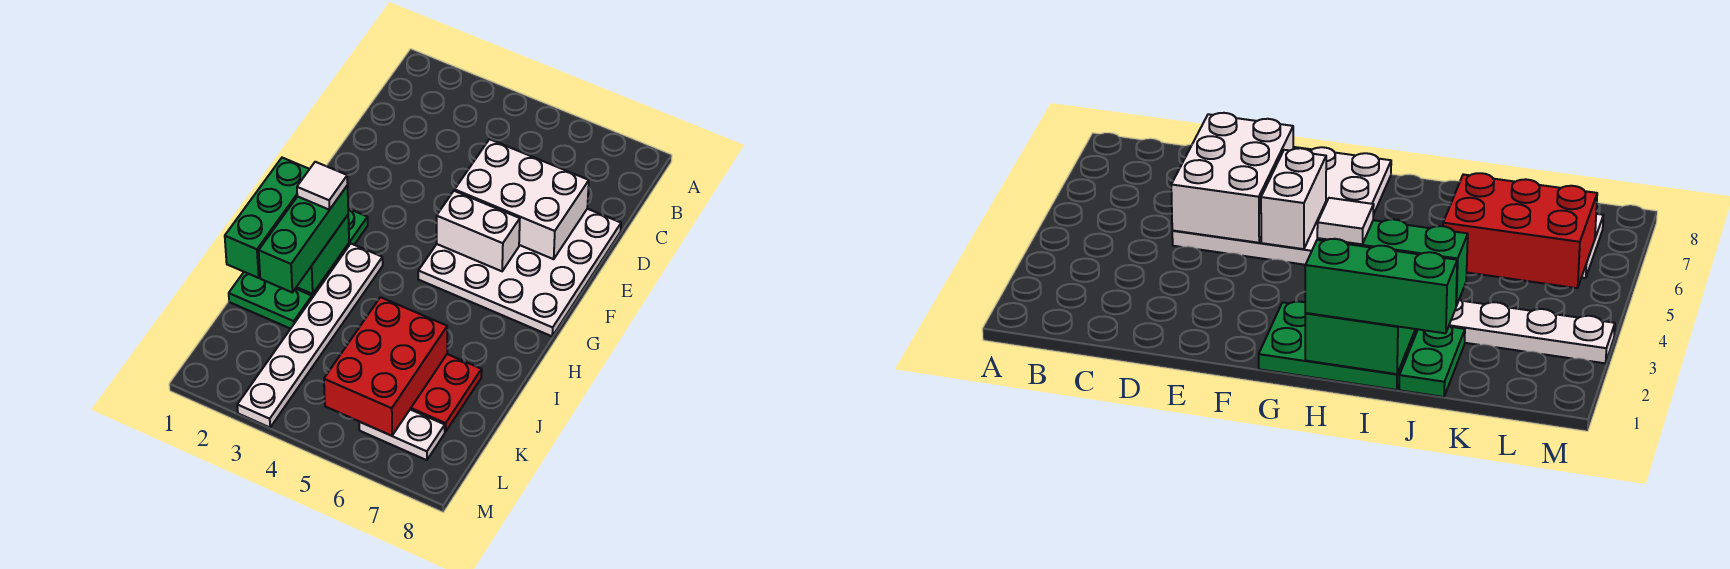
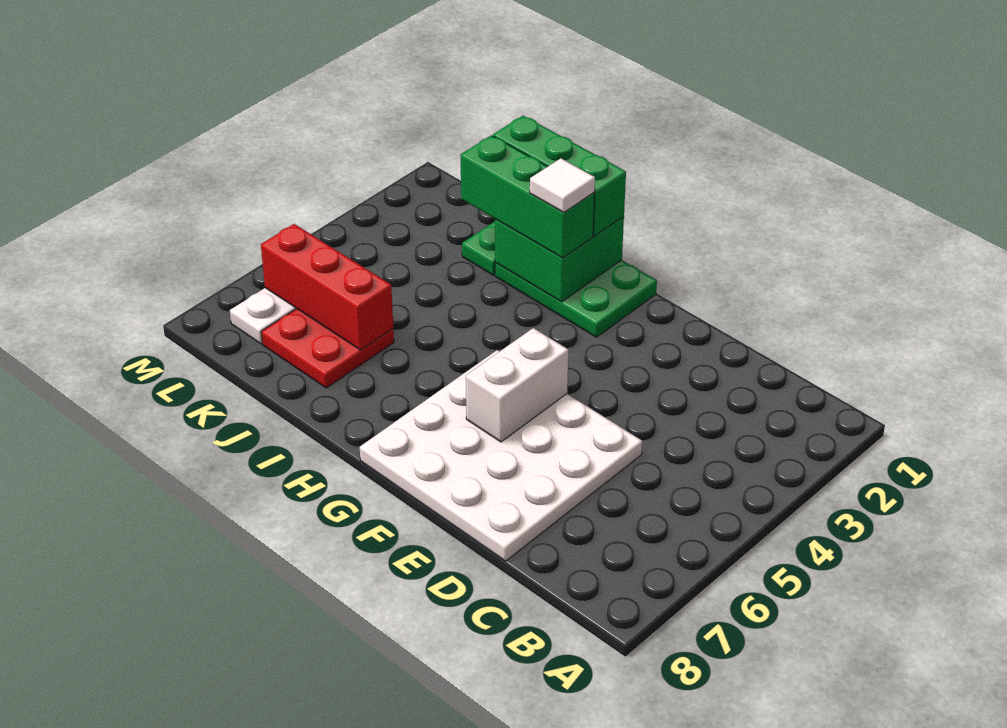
white 2x3 brick [455,139,589,259] -> none
white 1x6 plate [237,244,383,427] -> none
red 2x3 brick [324,297,447,436] -> red 1x3 brick [261,224,393,350]

